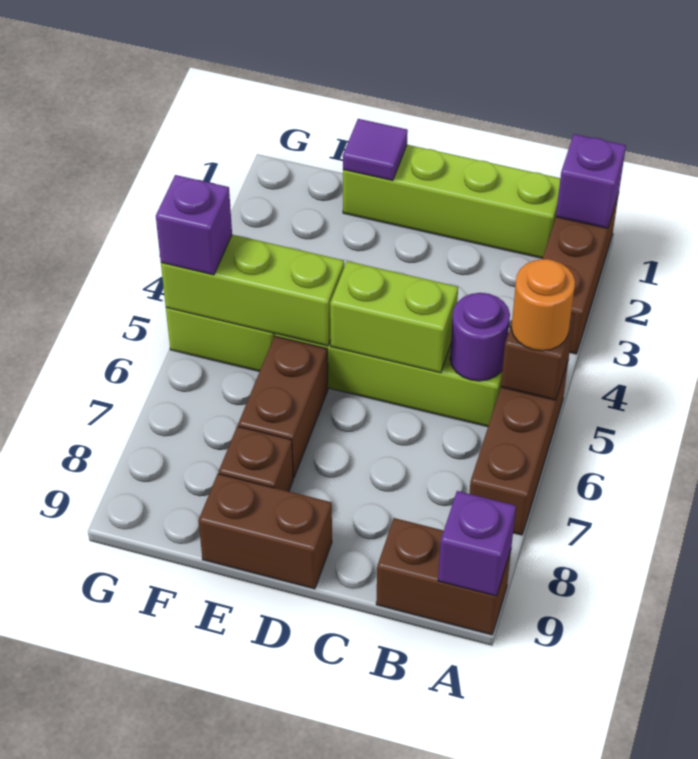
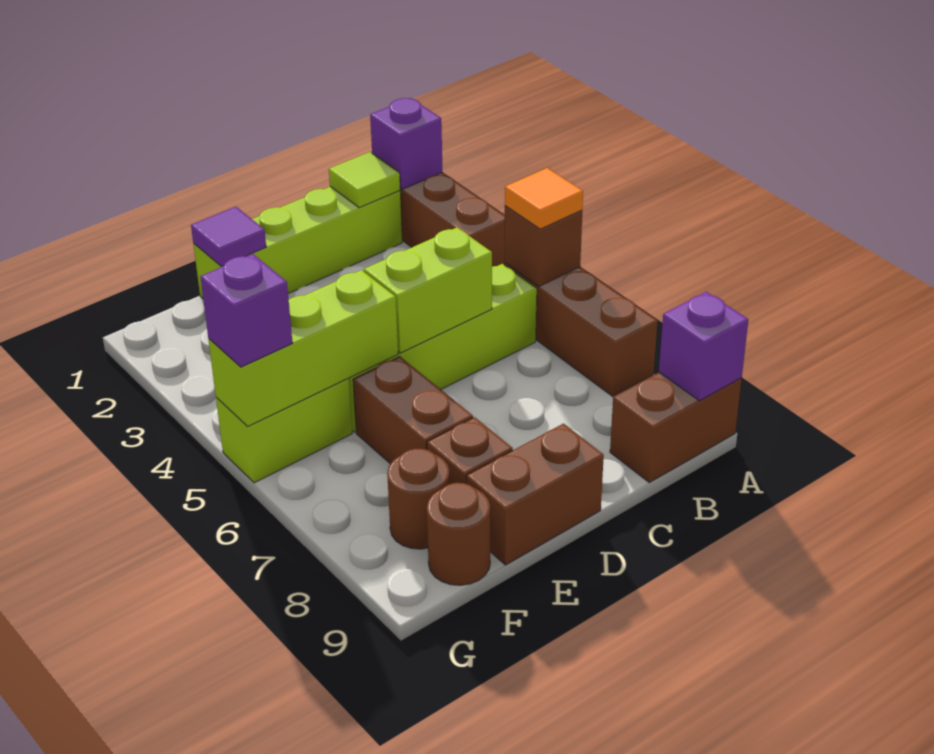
orange 1x1 round brick [511,259,575,351] -> orange 1x1 tile [505,168,583,229]
none -> lime 1x1 tile [329,152,400,208]
purple 1x1 round brick [450,293,510,381] -> none
none -> brown 1x1 round brick [387,449,450,549]
none -> brown 1x1 round brick [427,483,490,585]

